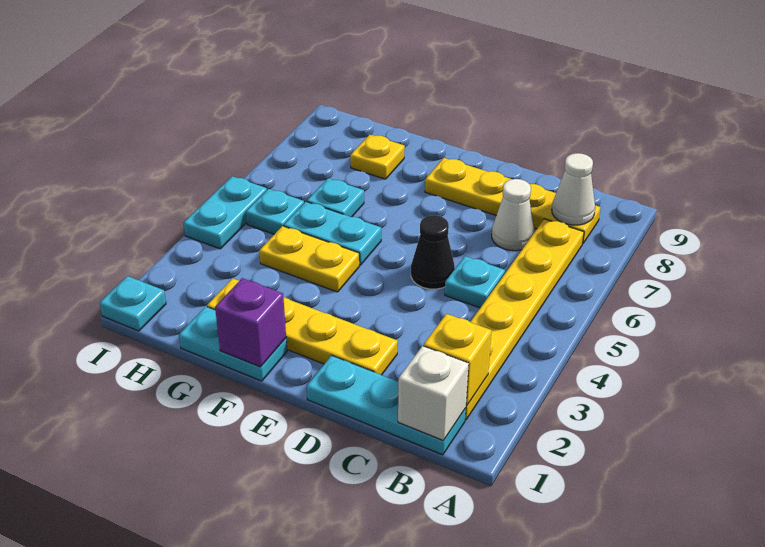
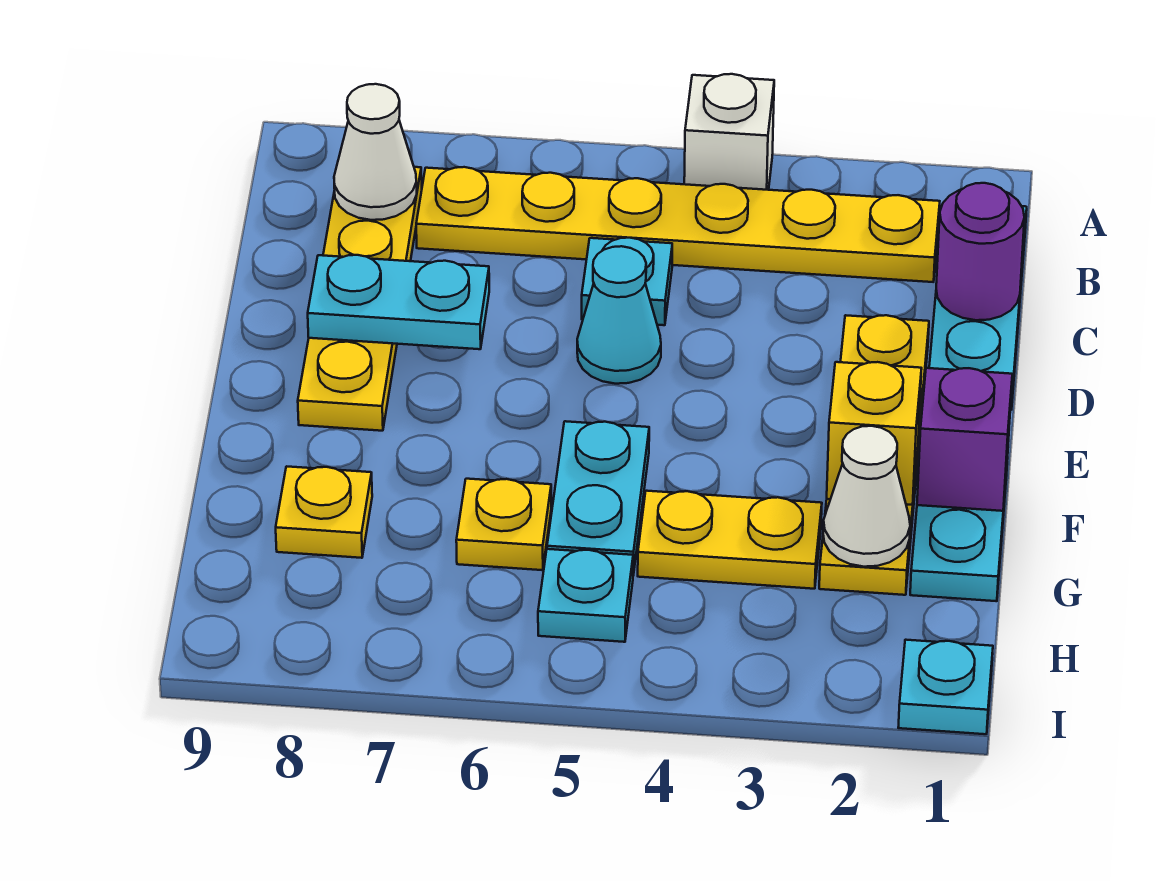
white 1x1 brick [398,346,469,441] -> white 1x1 brick moved to [684,74,774,190]
yellow 1x1 brick [424,314,492,406] -> yellow 1x1 brick moved to [827,362,922,505]
none -> purple 1x1 round brick [936,183,1024,320]
white 1x1 cone [492,179,535,251] -> white 1x1 cone moved to [823,426,910,567]
black 1x1 cone [411,215,455,289] -> cyan 1x1 cone [577,246,661,384]
yellow 1x2 plate [259,226,359,292] -> yellow 1x2 plate turned to [638,491,822,589]
cyan 1x1 plate [307,178,364,217] -> yellow 1x1 plate [456,479,551,570]
cyan 1x2 plate [184,176,267,249] -> cyan 1x2 plate moved to [308,255,489,349]

